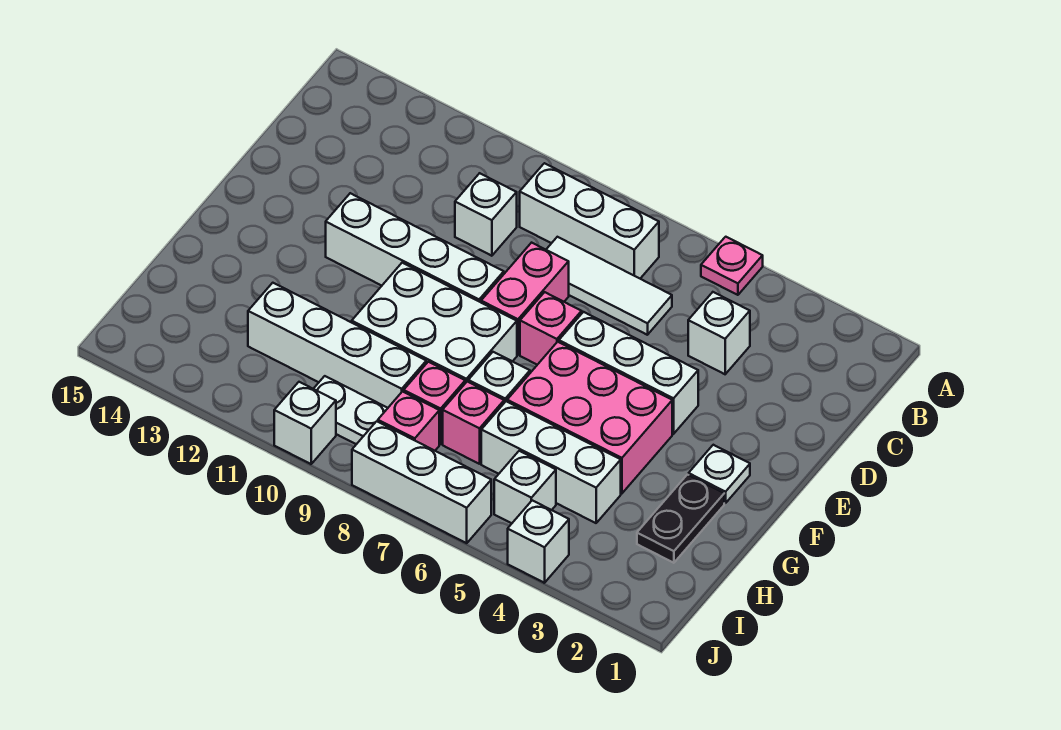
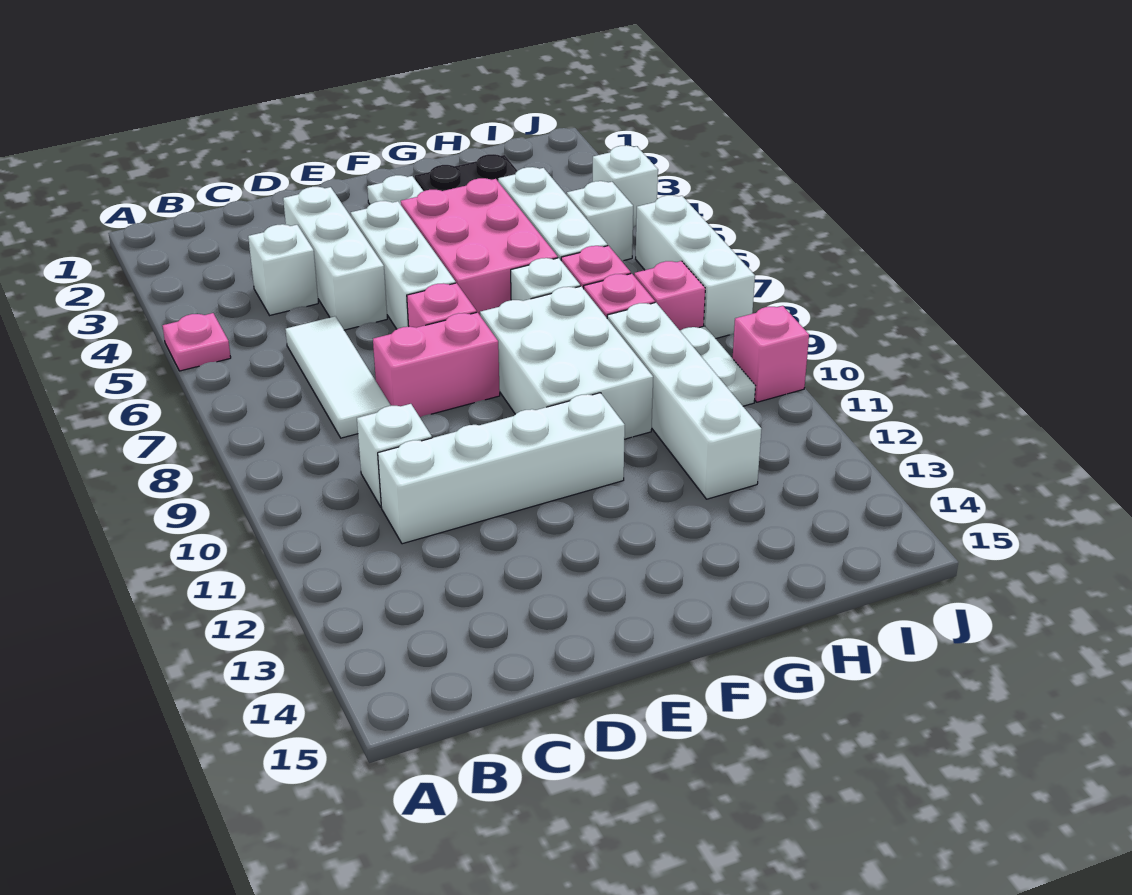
white 1x3 brick [520,163,659,278] -> white 1x3 brick moved to [283,187,387,330]
white 1x4 brick [326,193,504,302] -> white 1x4 brick turned to [378,393,625,544]
white 1x1 brick [274,382,336,464] -> pink 1x1 brick [732,306,809,402]

